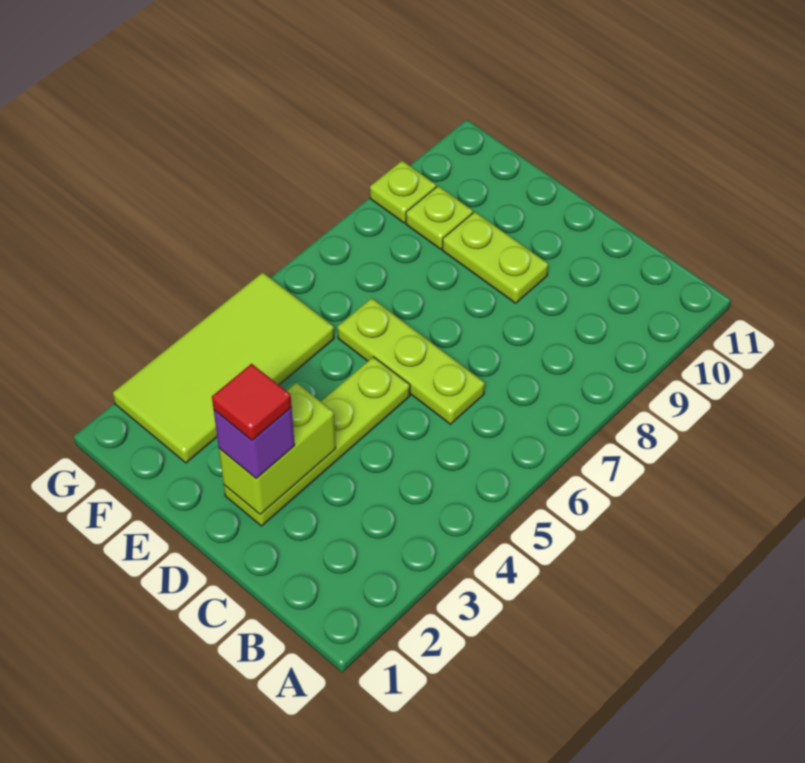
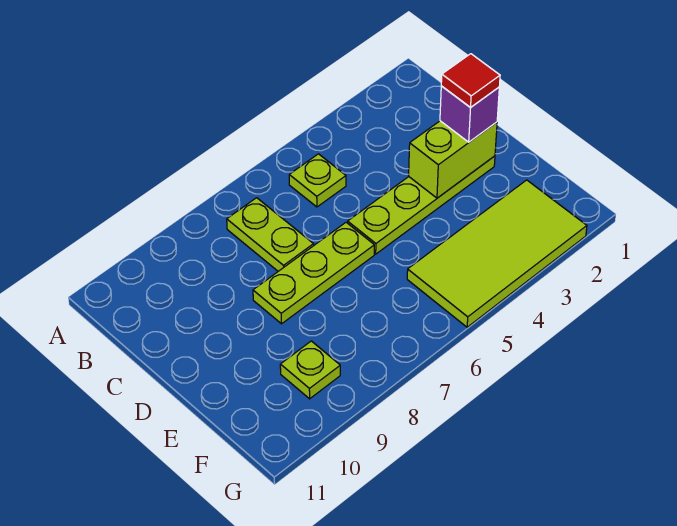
lime 1x3 plate [337,298,485,424] -> lime 1x3 plate turned to [253,222,374,324]
lime 1x2 plate [442,212,548,303] -> lime 1x2 plate moved to [227,198,314,271]
lime 1x1 plate [370,161,436,223] -> lime 1x1 plate moved to [289,154,346,207]

